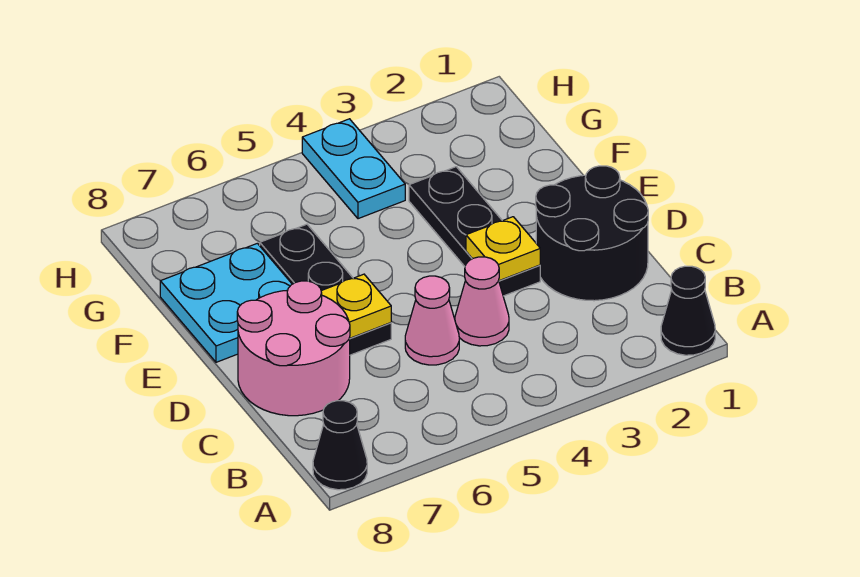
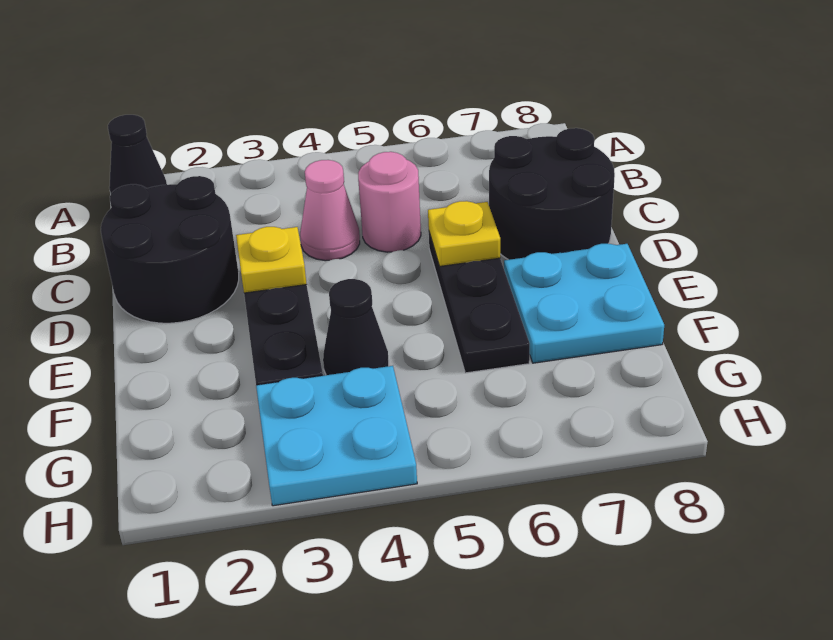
black 1x1 cone [313,401,367,490] -> black 1x1 cone moved to [323,279,389,375]
pink 1x1 cone [405,276,459,365] -> pink 1x1 round brick [358,152,421,252]
pink 2x2 round brick [237,281,350,416] -> black 2x2 round brick [489,128,615,260]
cyan 1x2 plate [302,119,405,219] -> cyan 2x2 plate [256,366,417,506]

